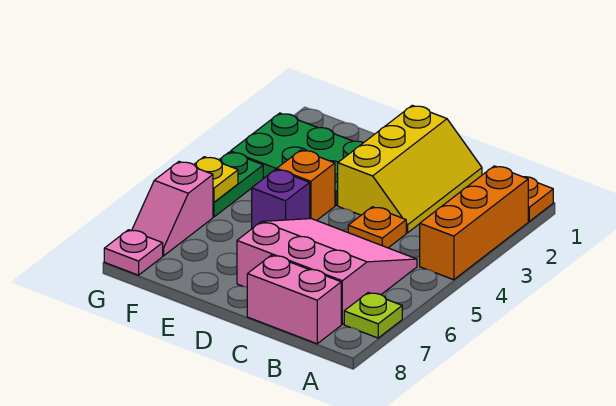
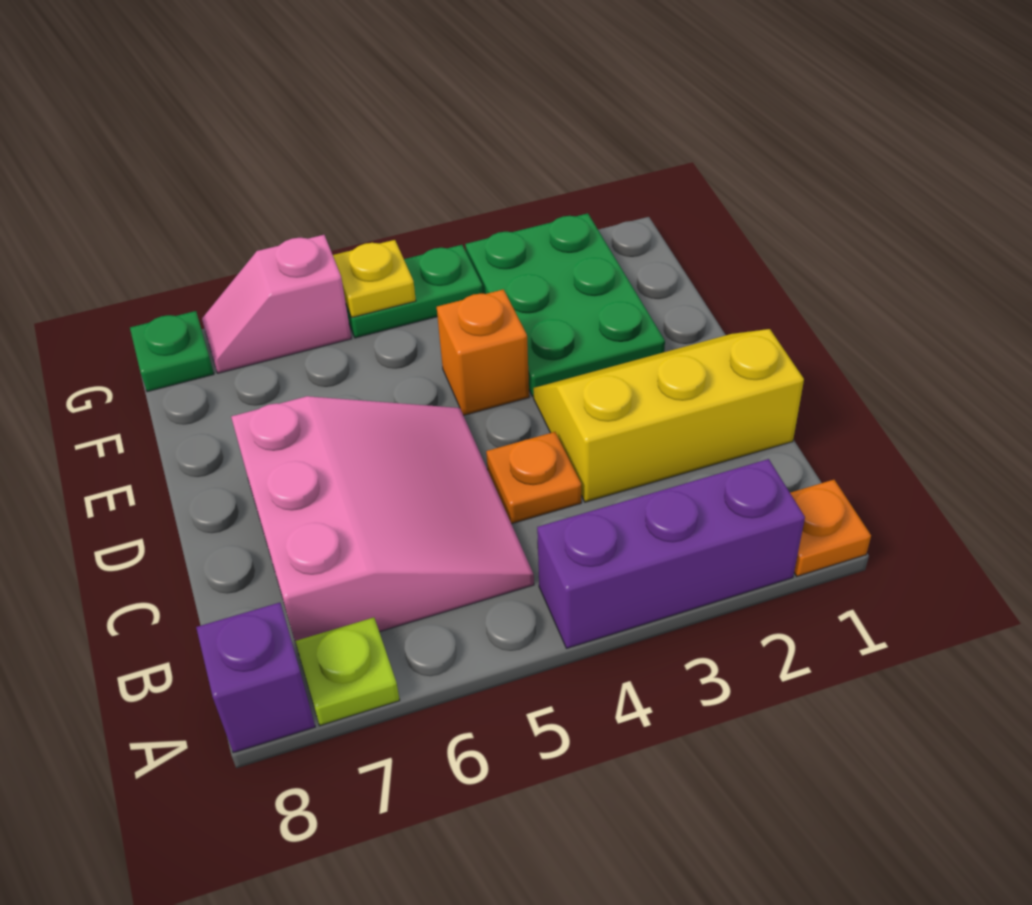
orange 1x3 brick [420,166,528,280] -> purple 1x3 brick [537,459,805,648]
pink 1x2 brick [247,255,341,344] -> none
yellow 2x3 slope [338,105,482,233] -> yellow 2x3 slope turned to [533,329,804,502]
purple 1x1 brick [252,169,310,228] -> purple 1x1 brick moved to [196,603,315,753]
pink 1x1 plate [104,230,163,275] -> green 1x1 plate [130,311,214,392]

